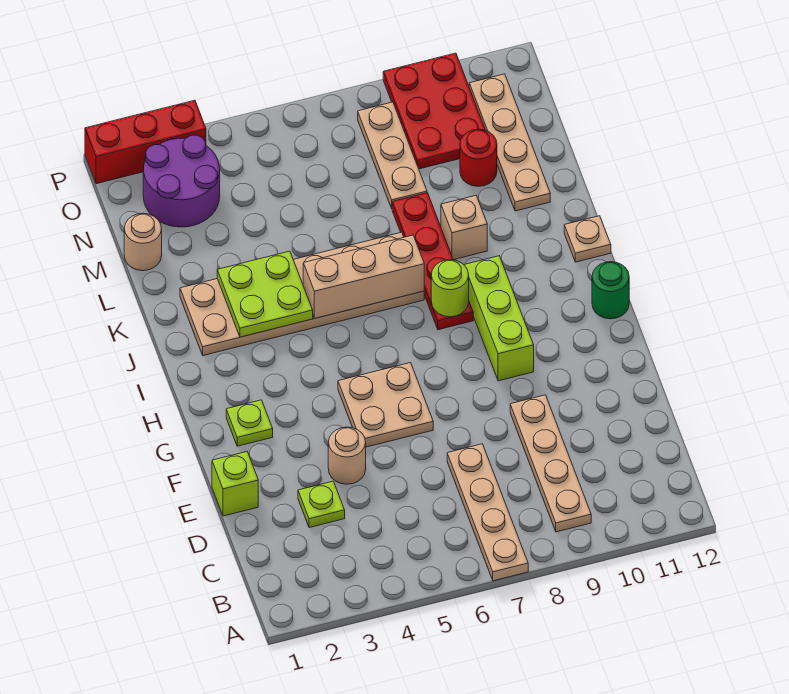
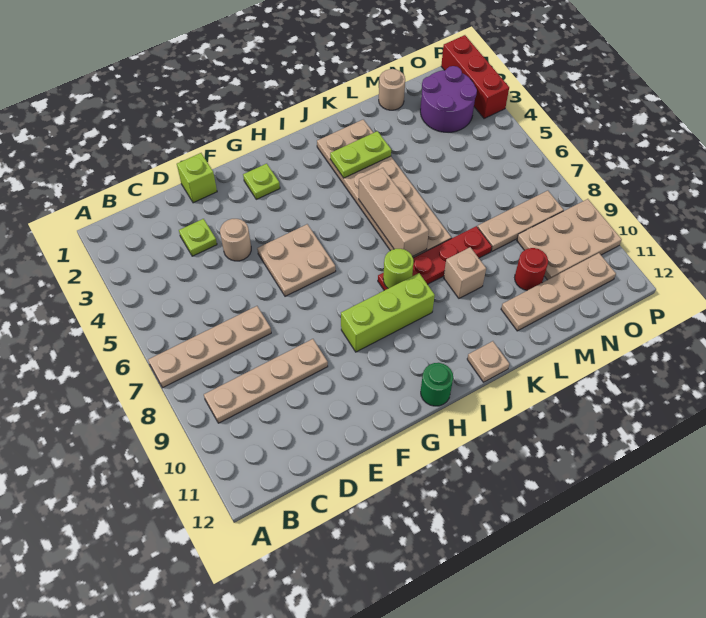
lime 2x2 plate [217,251,313,337] -> lime 1x2 plate [330,131,391,178]
red 2x3 plate [383,53,485,169] -> tan 2x3 plate [517,199,622,280]

